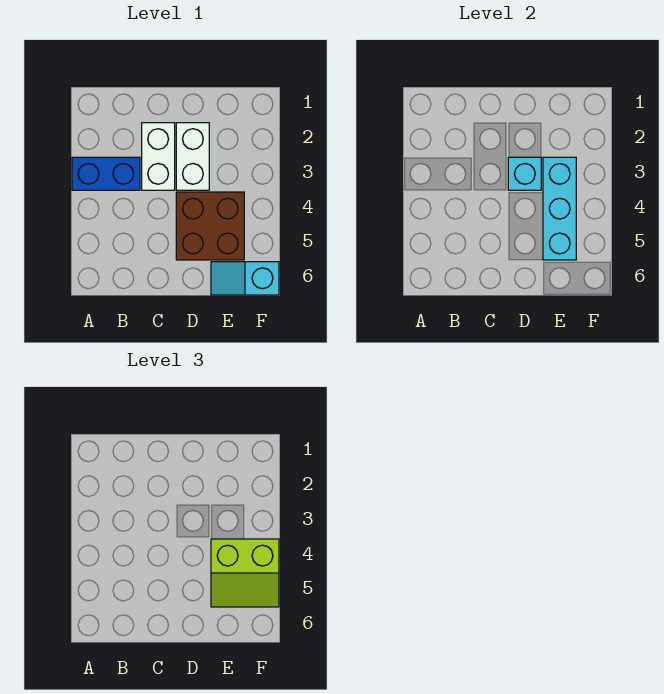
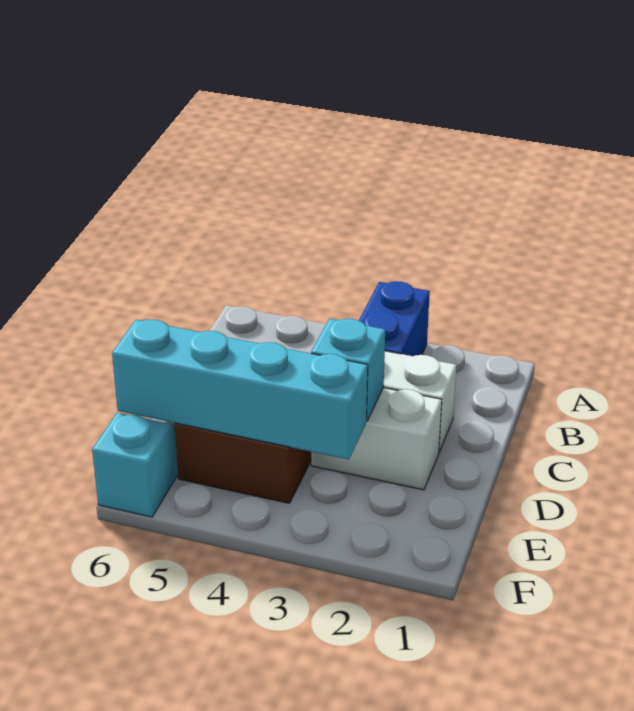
cyan 1x3 brick [543,157,576,260] -> cyan 1x4 brick [112,320,368,459]
lime 2x2 slope [211,539,279,607] -> none

